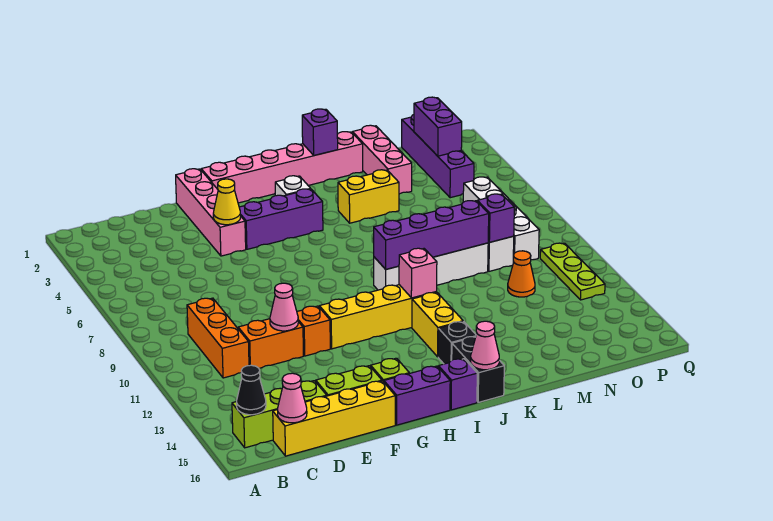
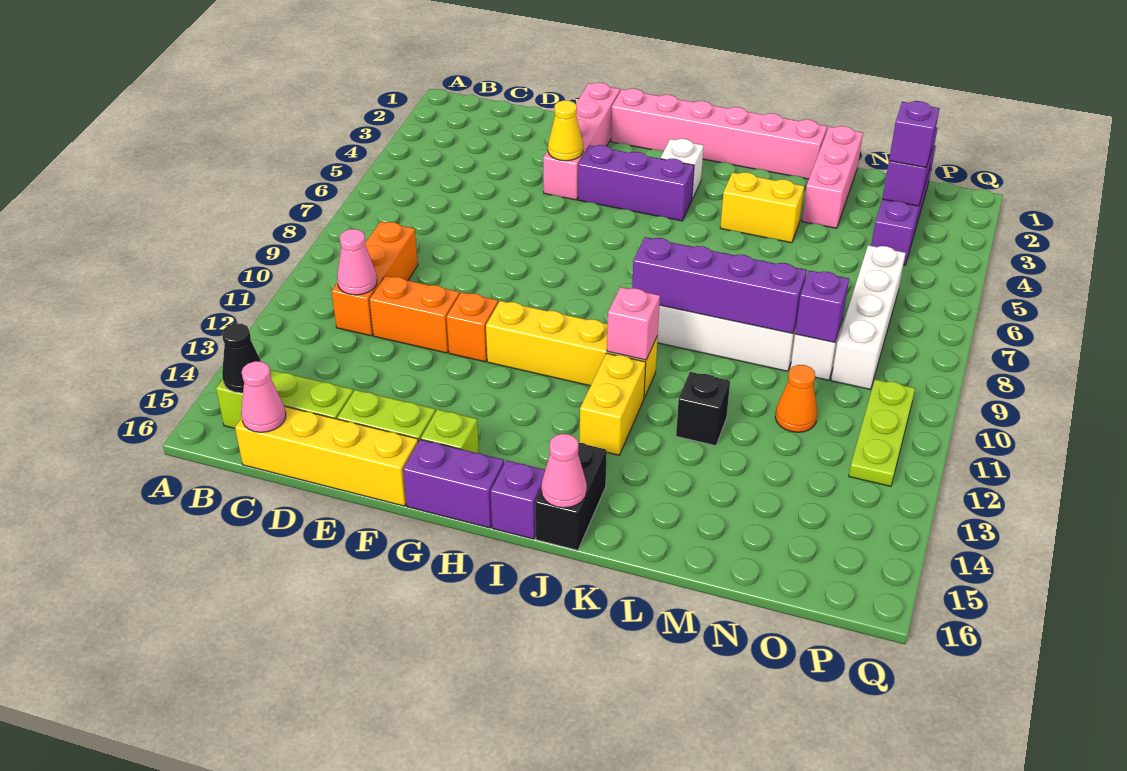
pink 1x1 cone [270,283,298,331] -> pink 1x1 cone moved to [337,229,377,295]
black 1x1 brick [438,321,476,364] -> black 1x1 brick moved to [676,372,730,446]
purple 1x1 brick [302,109,338,155] -> purple 1x1 brick moved to [889,101,940,168]

